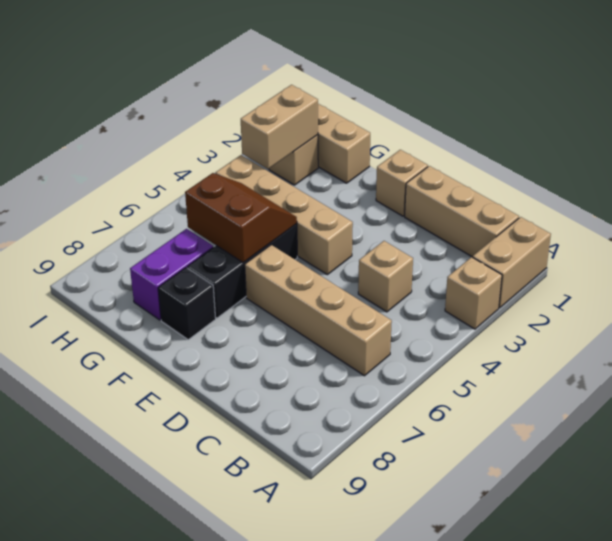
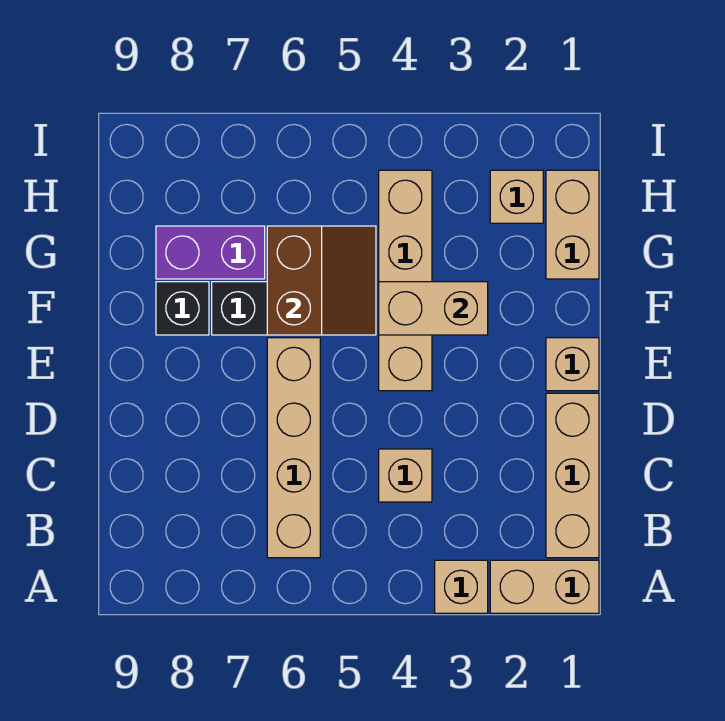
tan 1x2 brick [241,85,318,169] -> tan 1x2 brick moved to [379,282,488,335]

